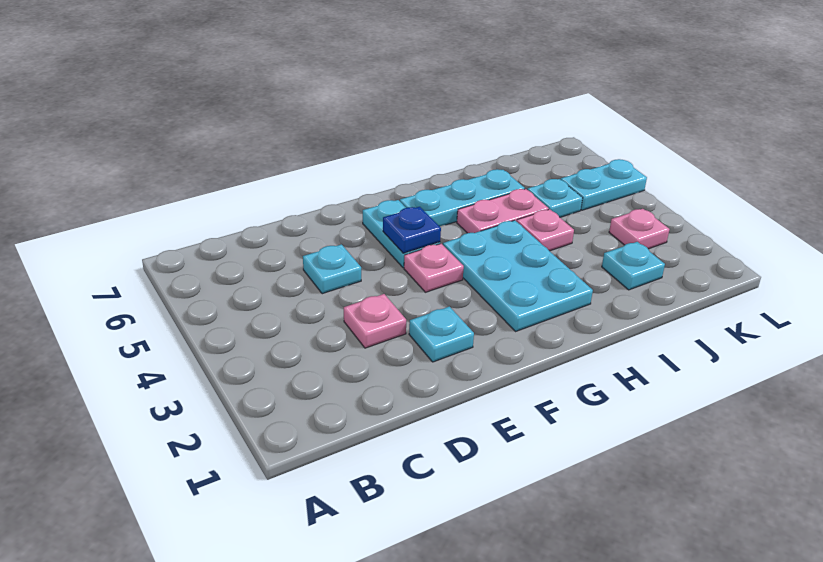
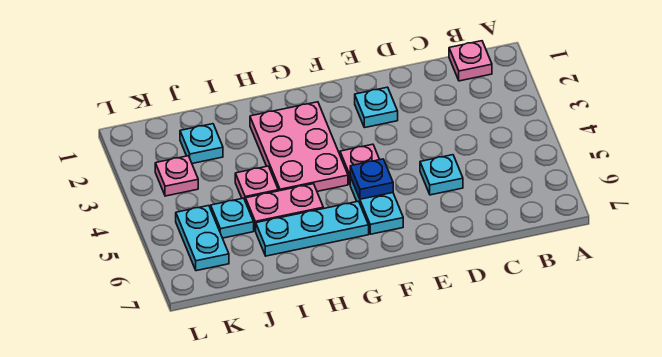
pink 1x1 plate [344,294,406,348] -> pink 1x1 plate moved to [449,41,492,81]
cyan 2x3 plate [443,220,593,331] -> pink 2x3 plate [250,102,348,191]
cyan 1x2 plate [561,159,647,210] -> cyan 1x2 plate turned to [176,206,229,271]

